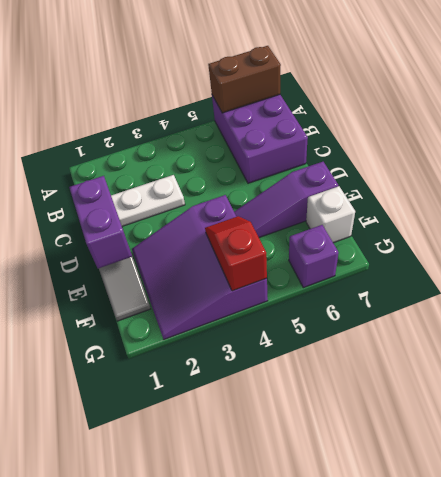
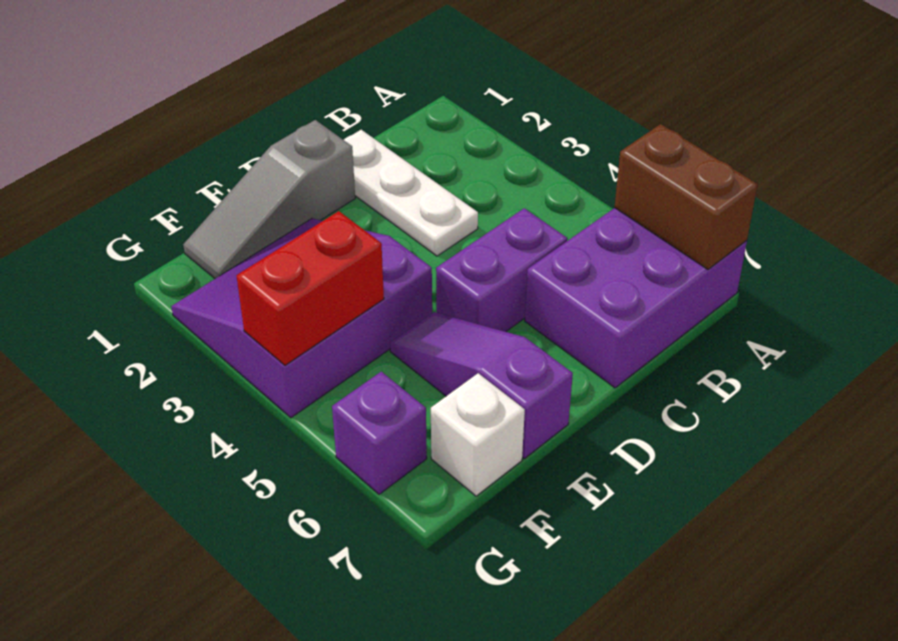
purple 1x2 brick [69,176,132,269] -> purple 1x2 brick moved to [436,208,567,332]
red 1x2 slope [205,216,267,291] -> red 1x2 brick [236,211,384,365]

